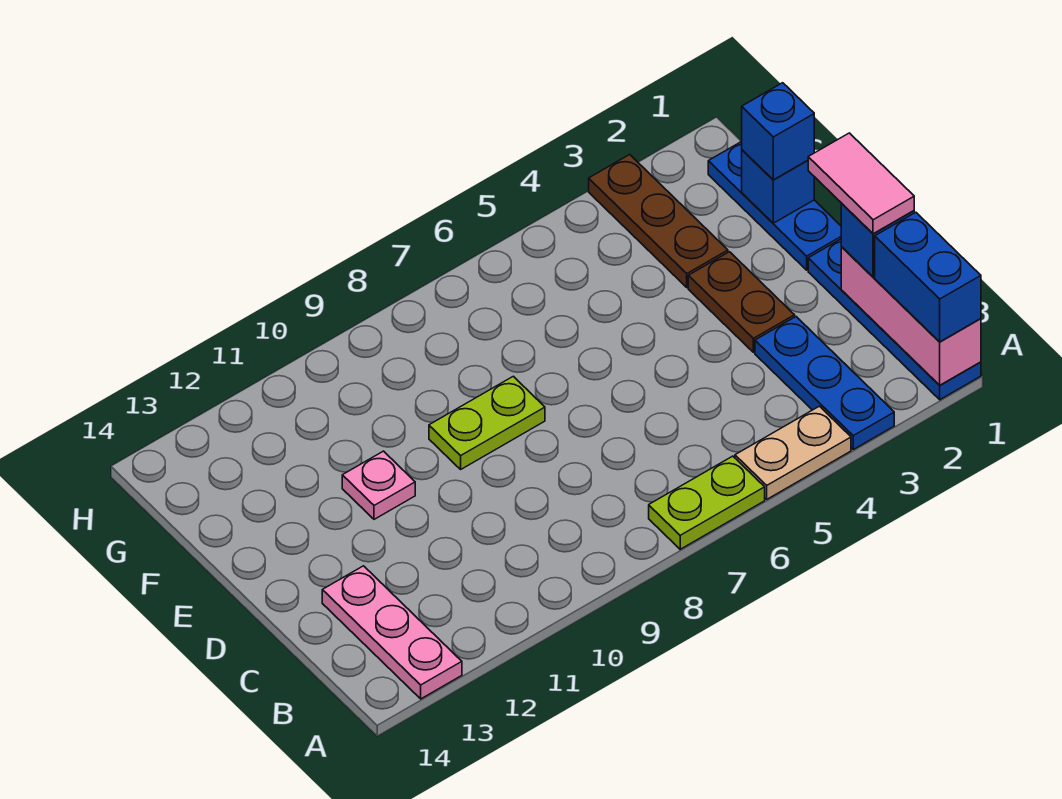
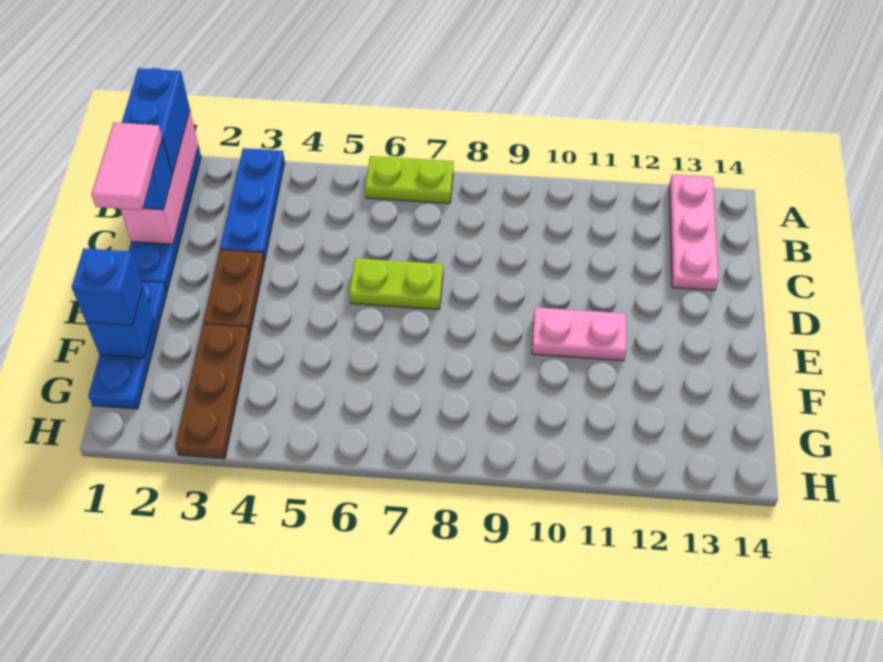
tan 1x2 plate [735,406,851,499] -> none
lime 1x2 plate [429,376,545,469] -> lime 1x2 plate moved to [349,258,443,309]
pink 1x1 plate [342,451,415,519] -> pink 1x2 plate [532,307,626,361]

